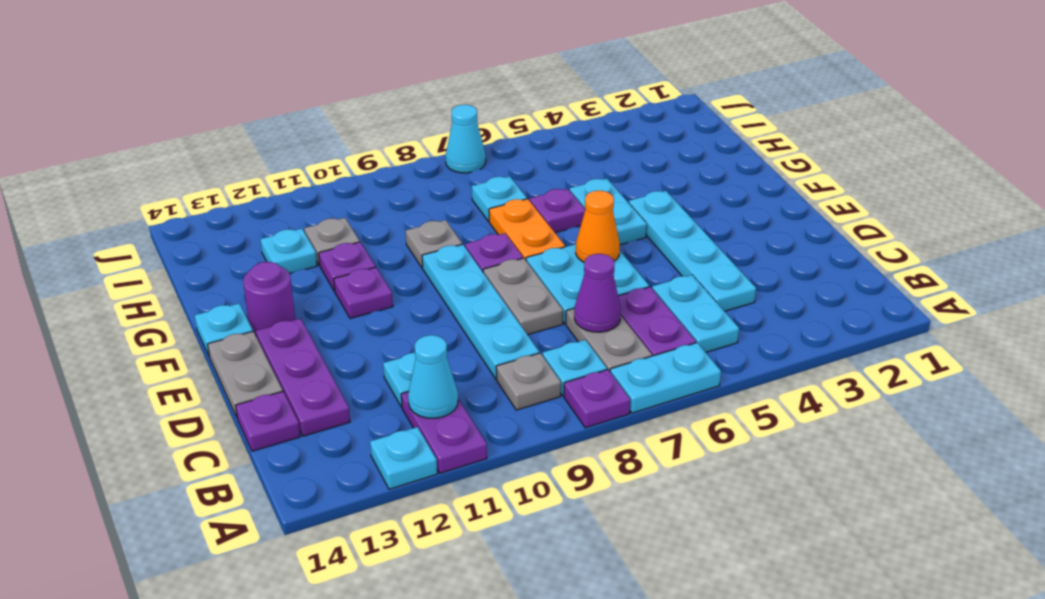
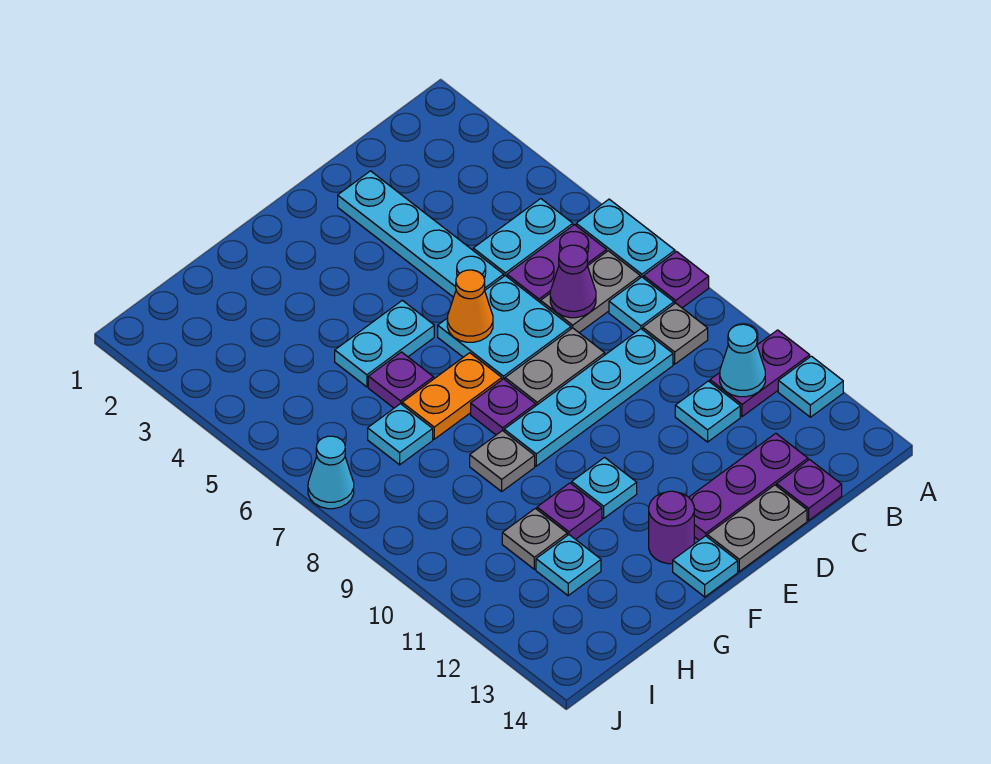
cyan 1x4 plate [629,191,756,311] -> cyan 1x4 plate turned to [338,171,504,297]
purple 1x1 plate [334,267,393,318] -> cyan 1x1 plate [572,457,637,518]

